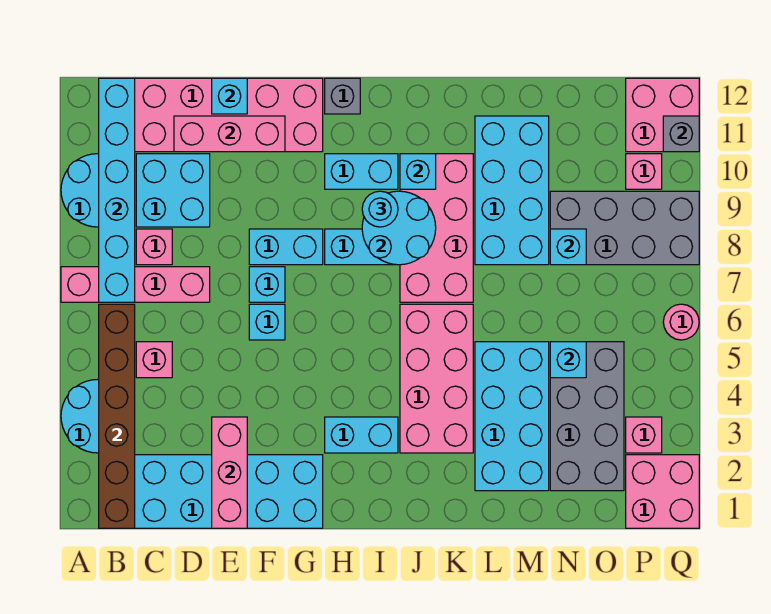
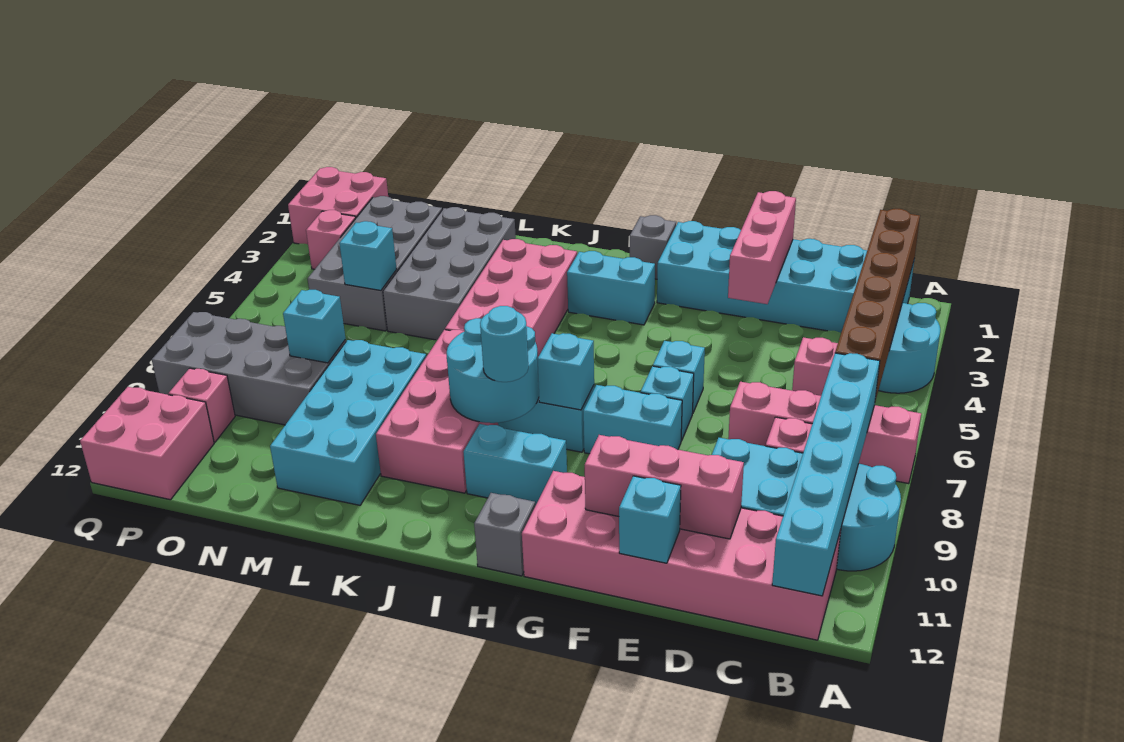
cyan 1x1 brick [400,154,436,189] -> cyan 1x1 brick moved to [538,333,594,410]
cyan 2x4 brick [475,342,549,491] -> grey 2x4 brick [383,207,516,340]
pink 1x1 round brick [663,304,699,340] -> none
grey 1x1 brick [663,116,699,152] -> grey 1x1 brick moved to [630,215,676,279]

